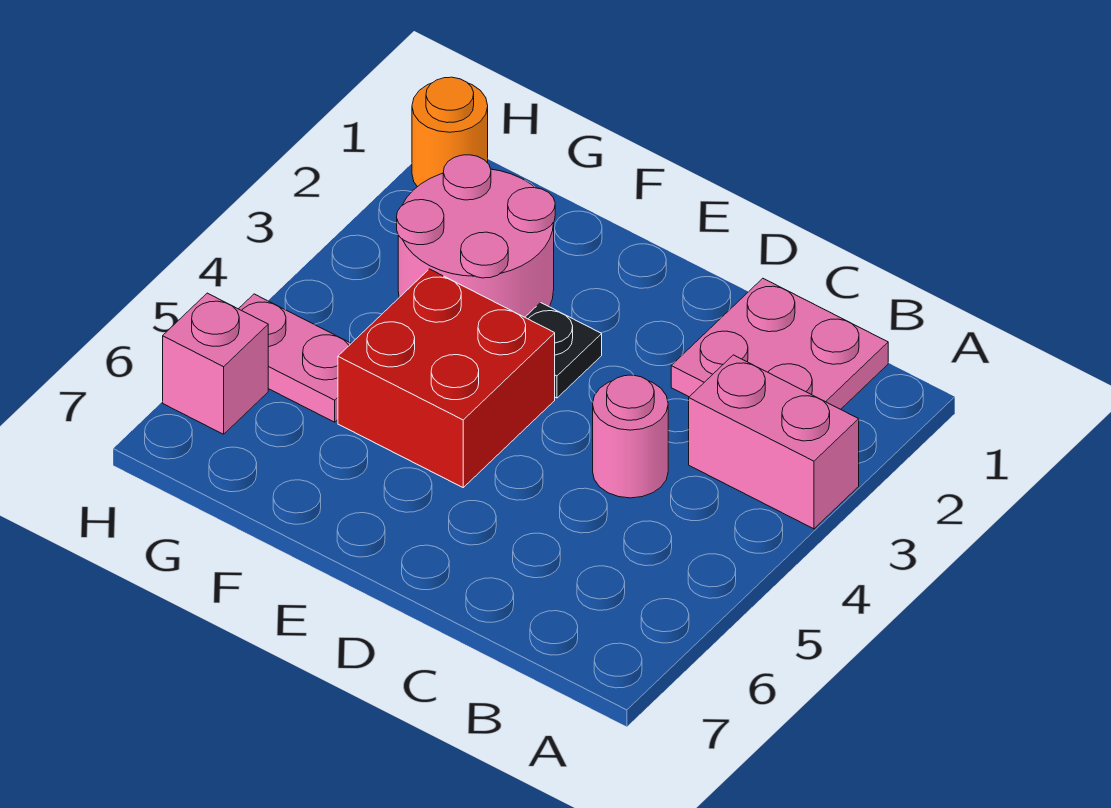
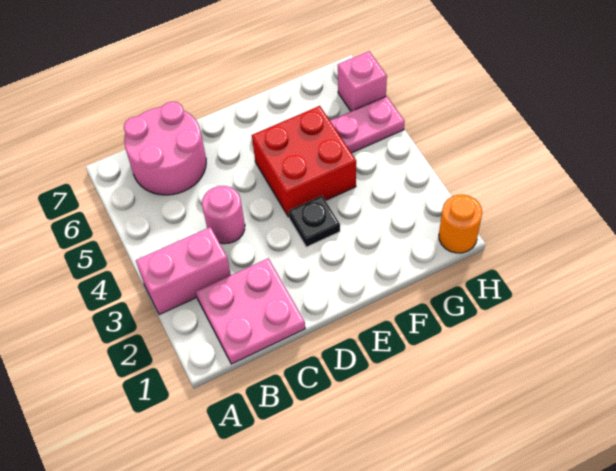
pink 2x2 round brick [397,155,555,317] -> pink 2x2 round brick moved to [124,102,206,195]

